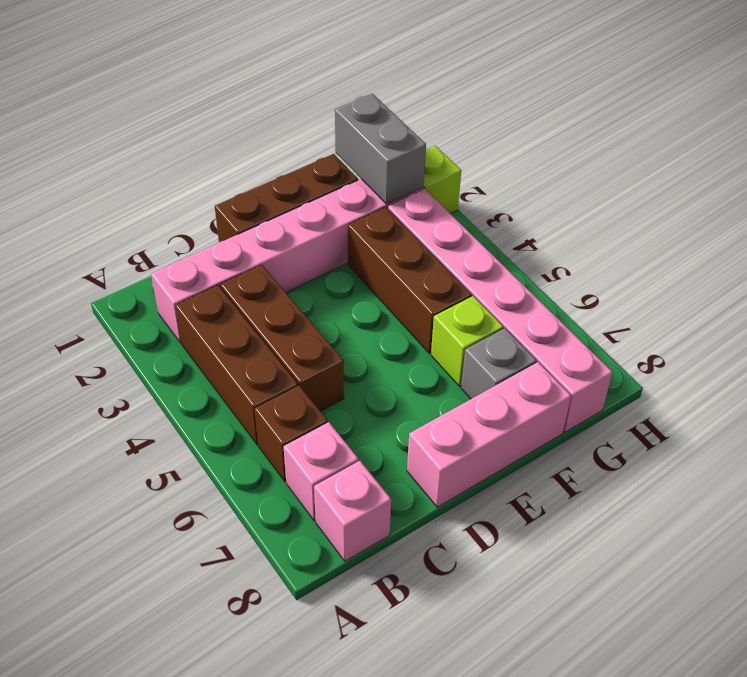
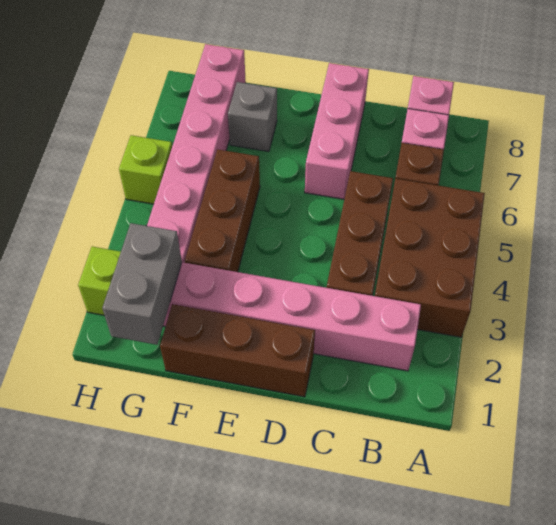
brown 1x3 brick [175,285,298,445] -> brown 2x3 brick [375,179,485,337]
pink 1x3 brick [407,362,571,507] -> pink 1x3 brick turned to [305,63,369,199]
lime 1x1 brick [431,296,503,386] -> lime 1x1 brick moved to [119,135,172,204]

